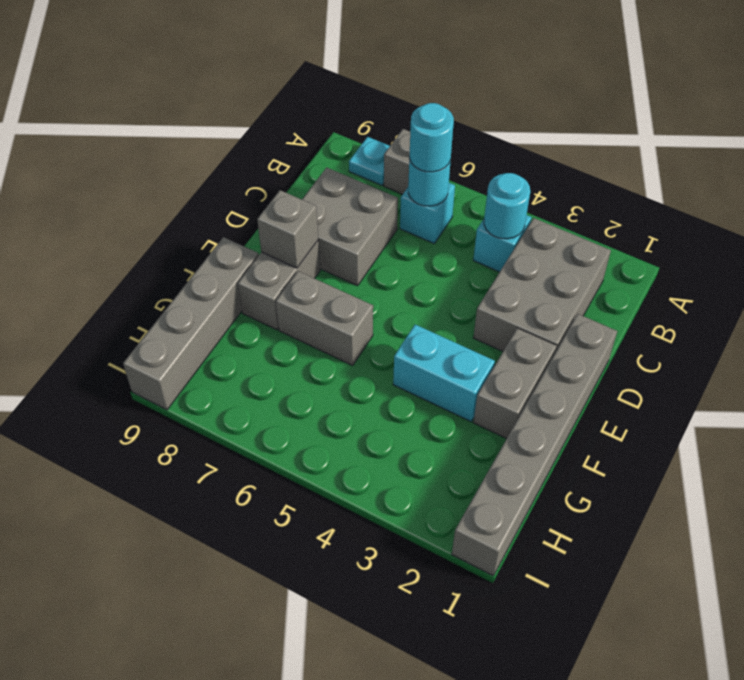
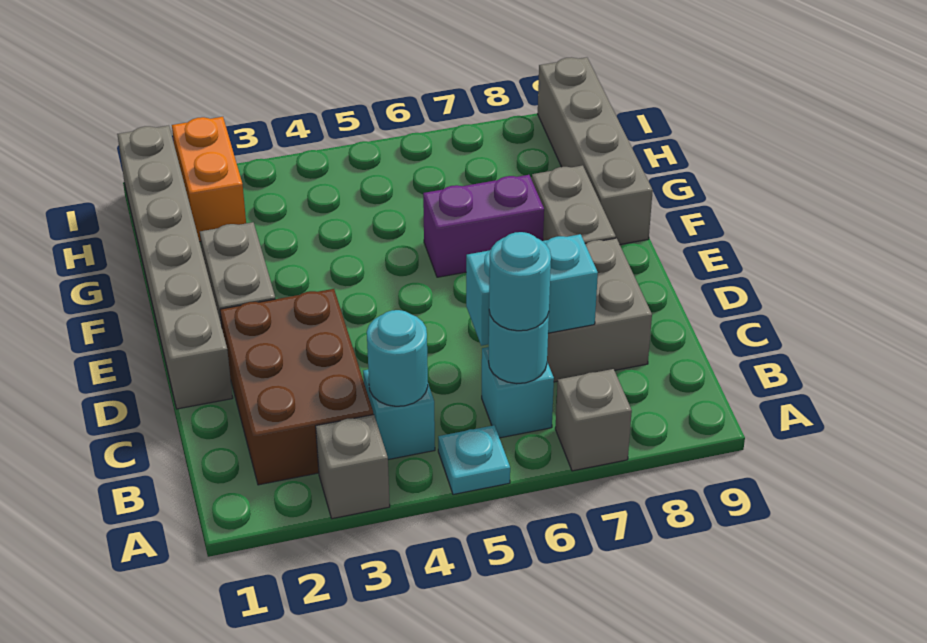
cyan 1x1 plate [349,137,390,185] -> cyan 1x1 plate moved to [438,425,510,495]
grey 2x3 brick [473,218,611,352] -> brown 2x3 brick [220,289,374,485]
grey 1x1 brick [257,190,318,268] -> grey 1x1 brick moved to [316,415,390,519]
cyan 1x2 brick [393,325,495,422] -> cyan 1x2 brick moved to [466,234,598,346]
grey 1x2 brick [276,271,373,365] -> purple 1x2 brick [423,175,544,277]
none -> orange 1x2 brick [172,117,246,242]

